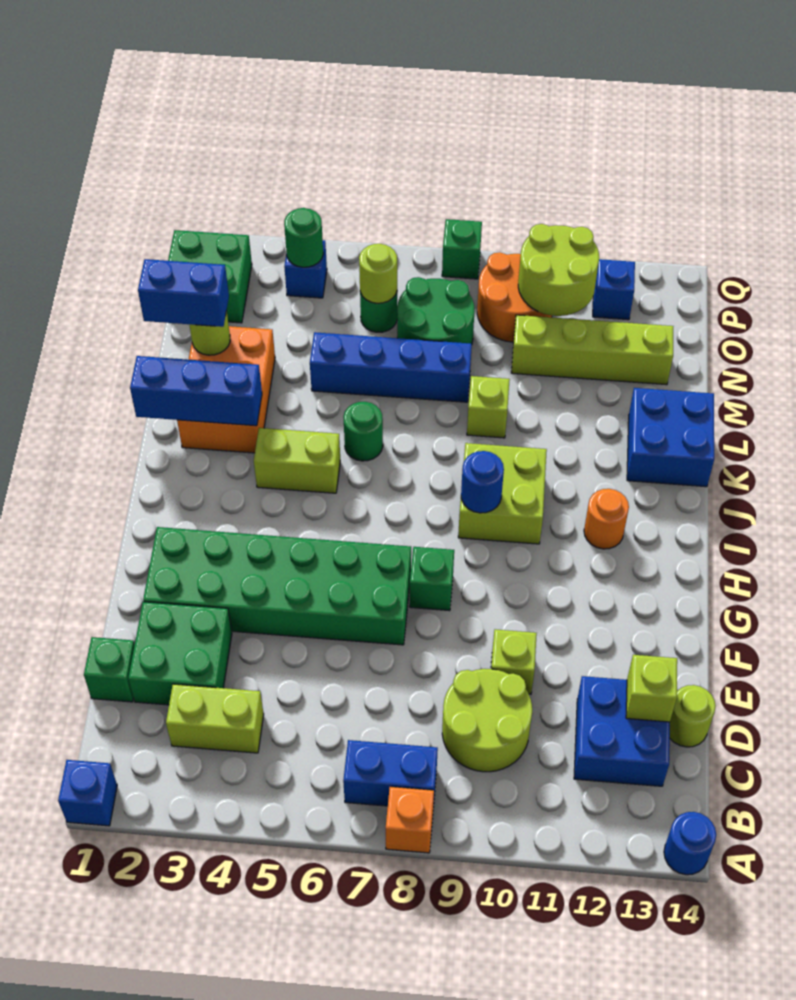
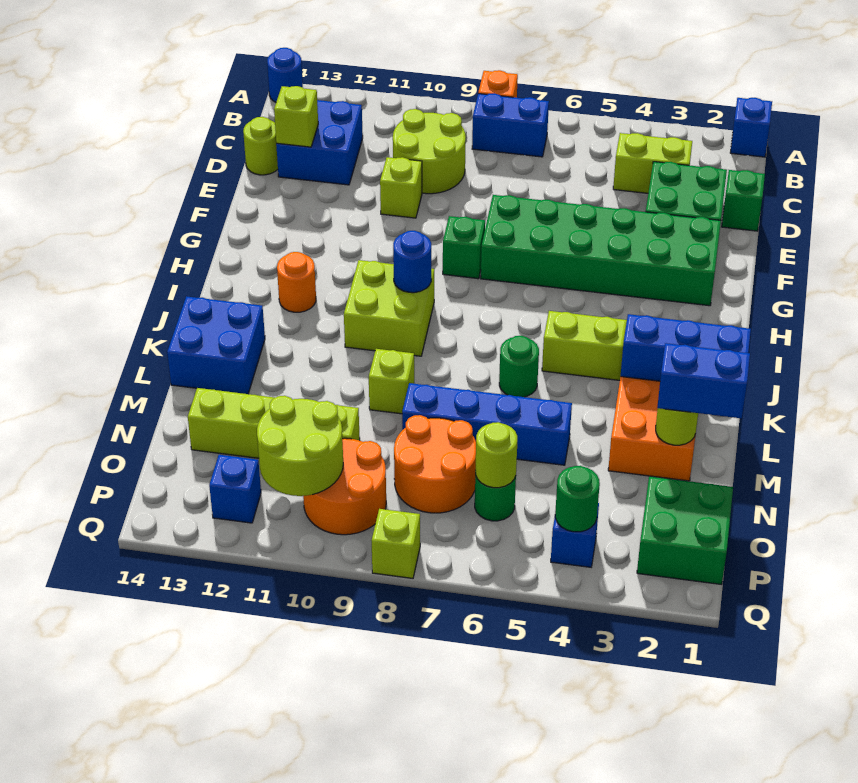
green 2x2 round brick [397,277,474,344] -> orange 2x2 round brick [394,415,476,513]
green 1x1 brick [442,219,482,279] -> lime 1x1 brick [372,509,420,578]

